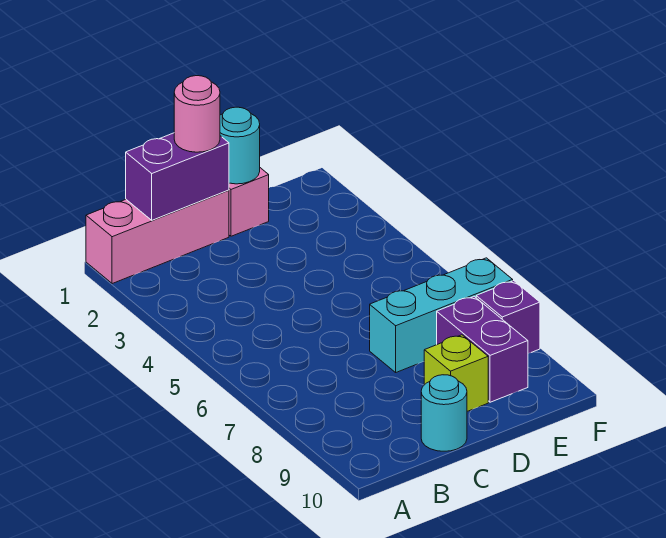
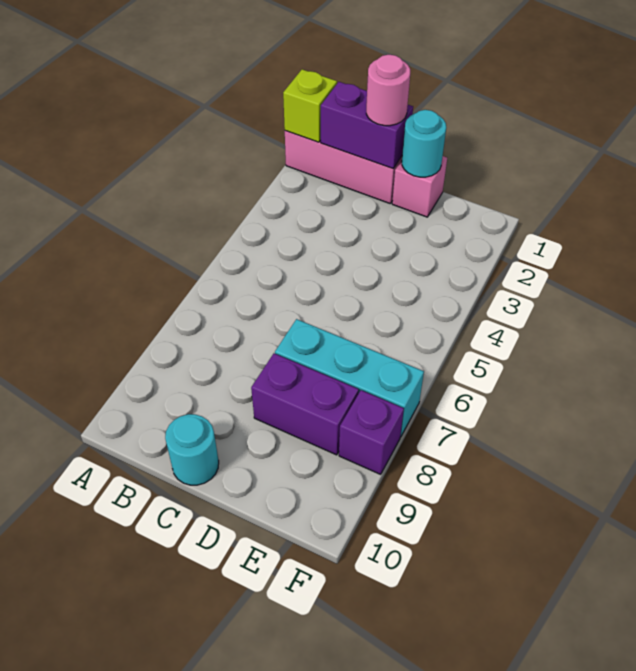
lime 1x1 brick [424,335,488,411] -> lime 1x1 brick moved to [283,69,337,142]
purple 1x2 brick [437,296,528,402] -> purple 1x2 brick turned to [251,353,359,455]

